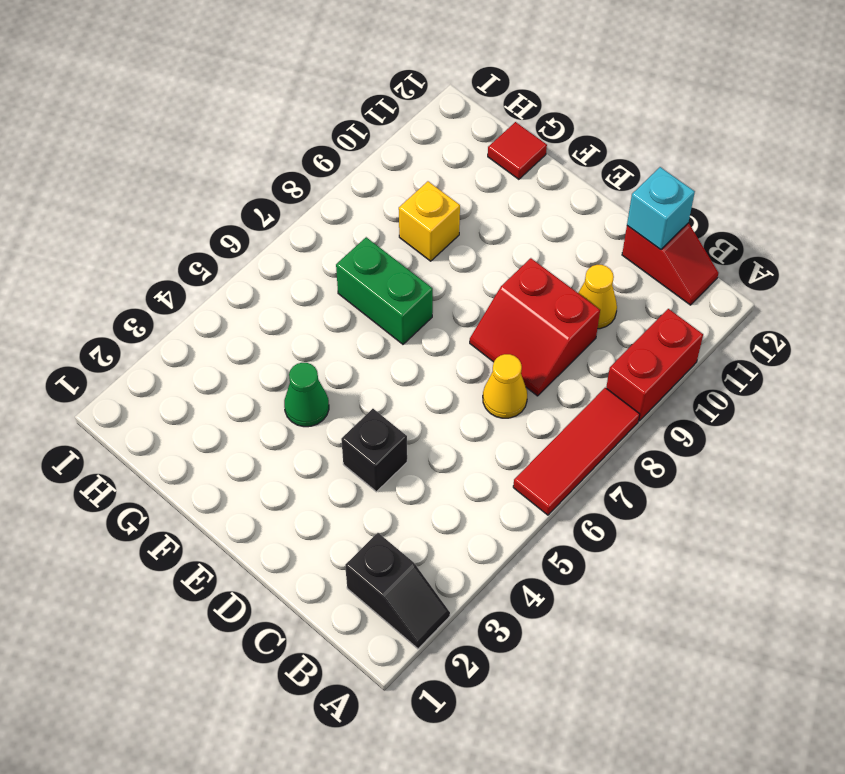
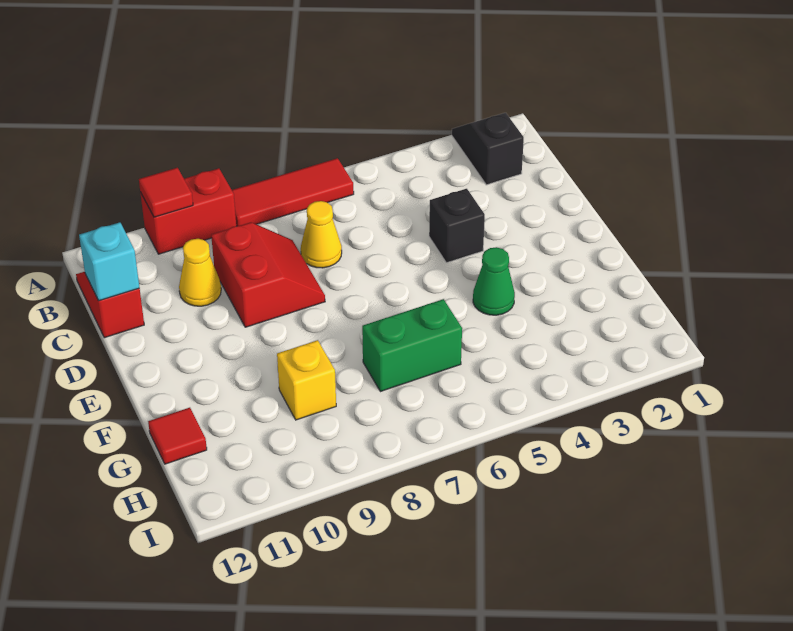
none -> red 1x1 tile [139,168,193,217]
green 1x2 brick [336,237,433,344] -> green 1x2 brick turned to [362,299,462,392]

